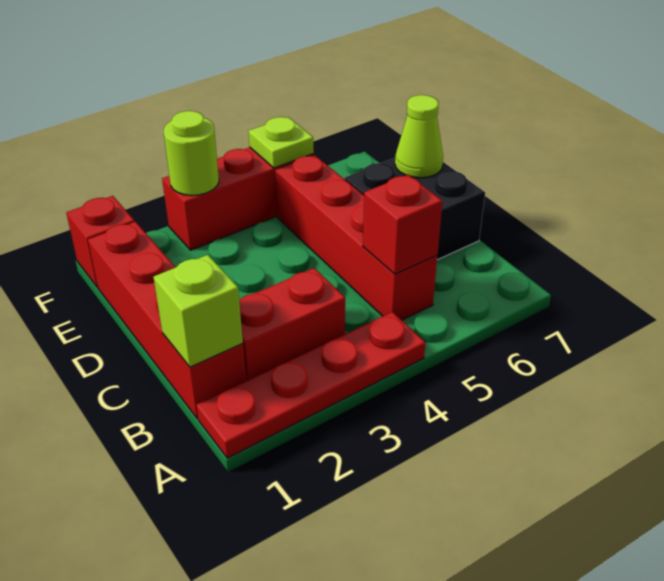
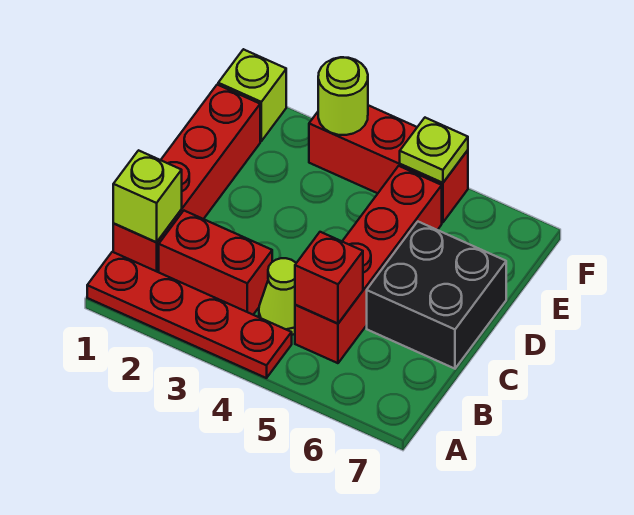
lime 1x1 cone [395,95,443,178] -> lime 1x1 cone moved to [259,258,296,335]
red 1x1 brick [66,196,135,287] -> lime 1x1 brick [218,49,286,141]

